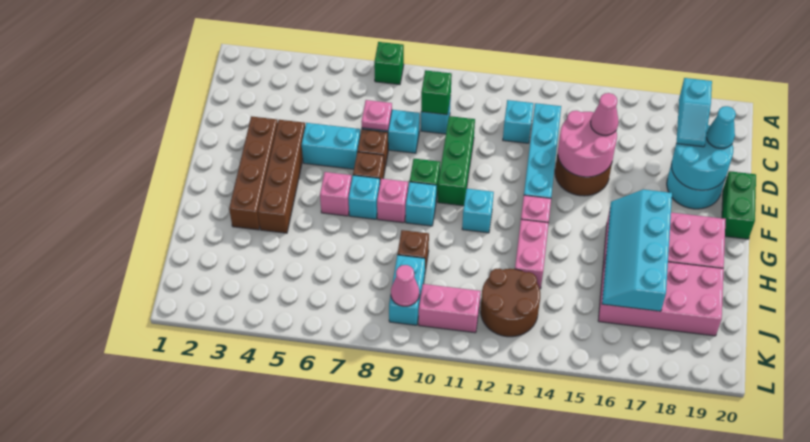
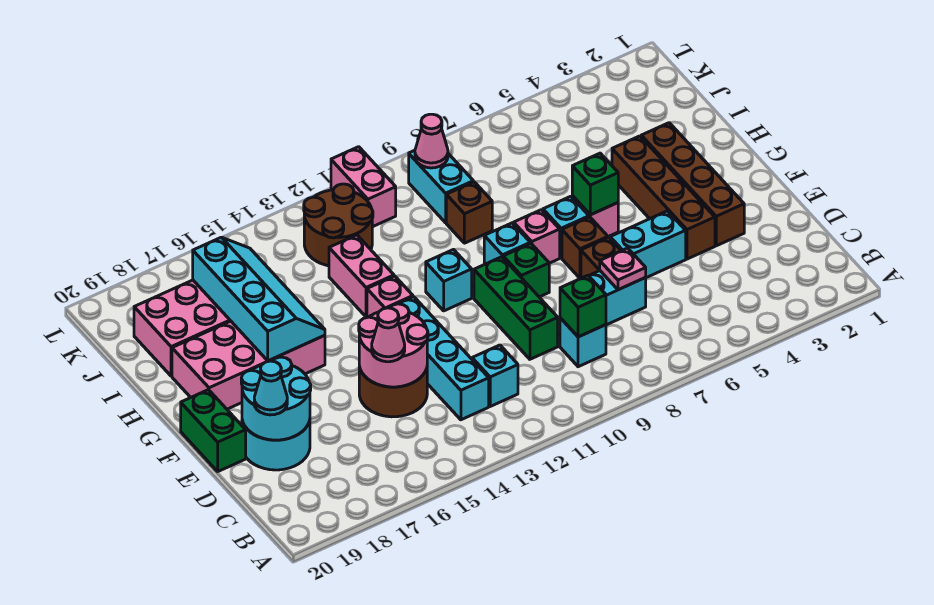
green 1x1 brick [374,42,404,85] -> green 1x1 brick moved to [572,153,618,215]
cyan 1x2 slope [677,78,712,147] -> none
pink 1x2 brick [419,284,481,333] -> pink 1x2 brick turned to [331,147,396,227]

